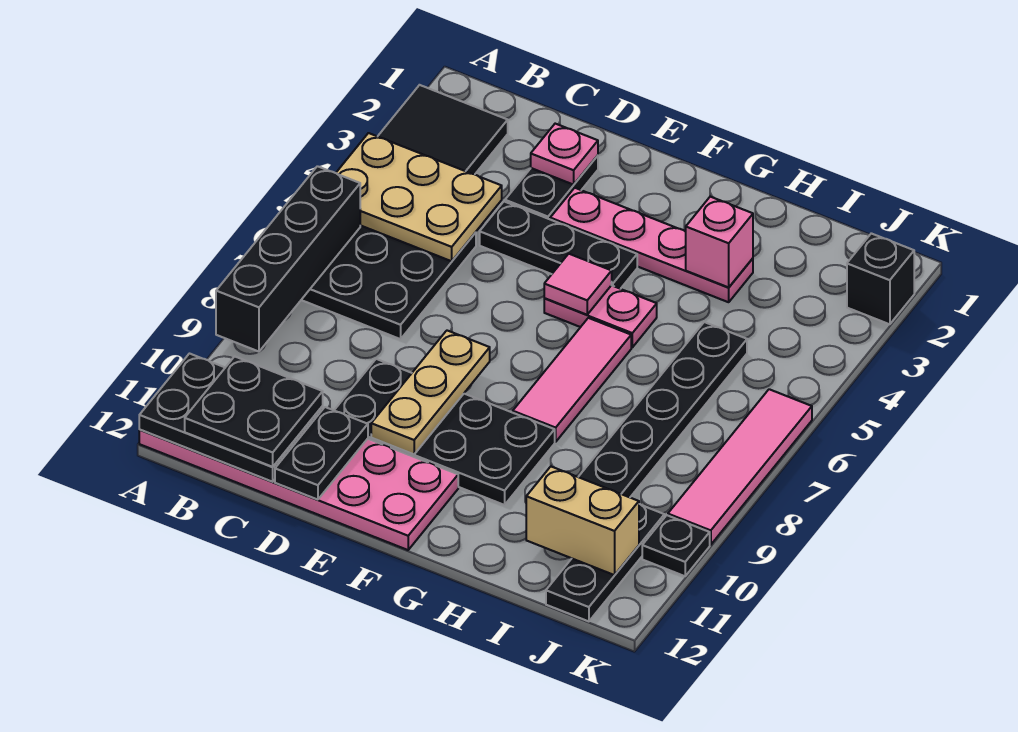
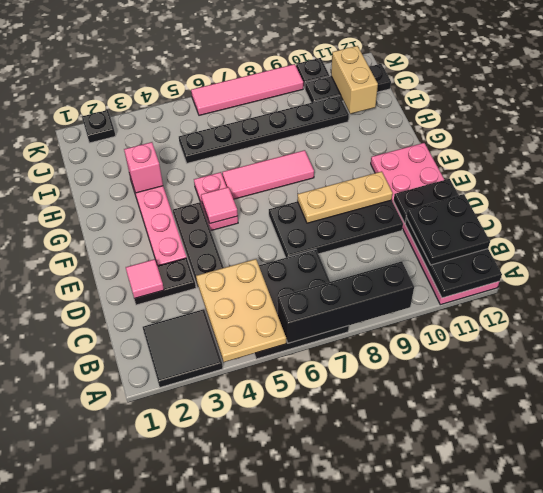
pink 1x1 plate [531,124,598,185] -> pink 1x1 tile [126,259,164,299]
black 2x4 plate [334,359,555,505] -> black 2x4 plate turned to [269,200,403,258]
black 1x1 brick [847,233,914,324] -> black 1x1 plate [82,110,116,143]

